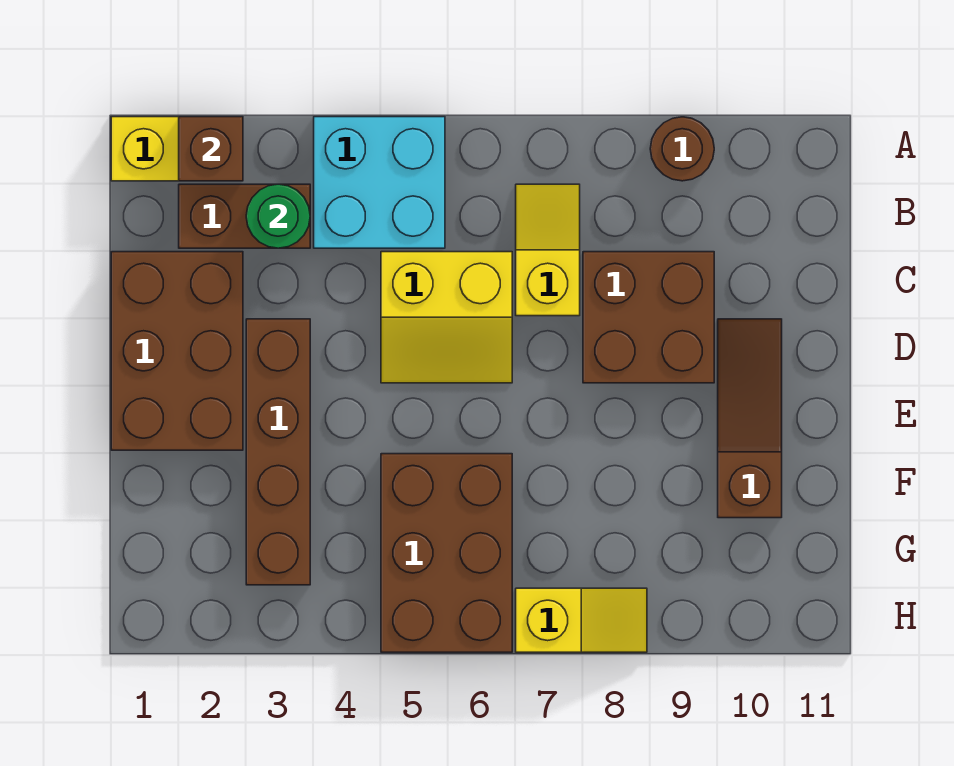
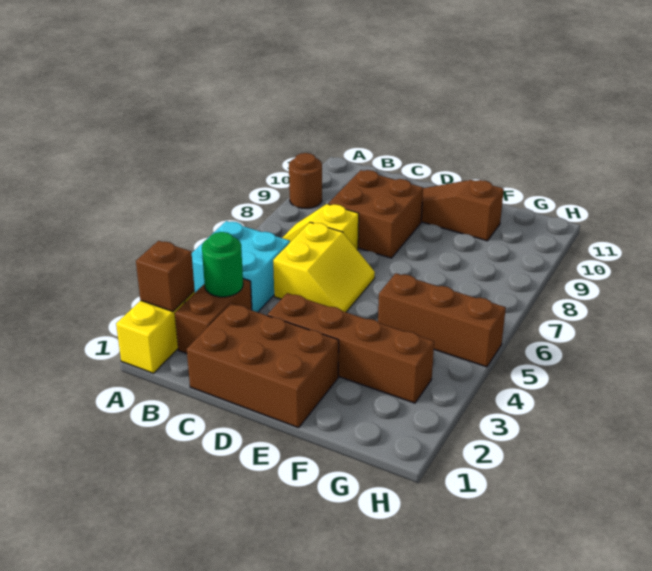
brown 2x3 brick [381,454,512,652] -> brown 1x3 brick [378,273,506,367]
yellow 1x2 slope [516,588,647,652] -> none

